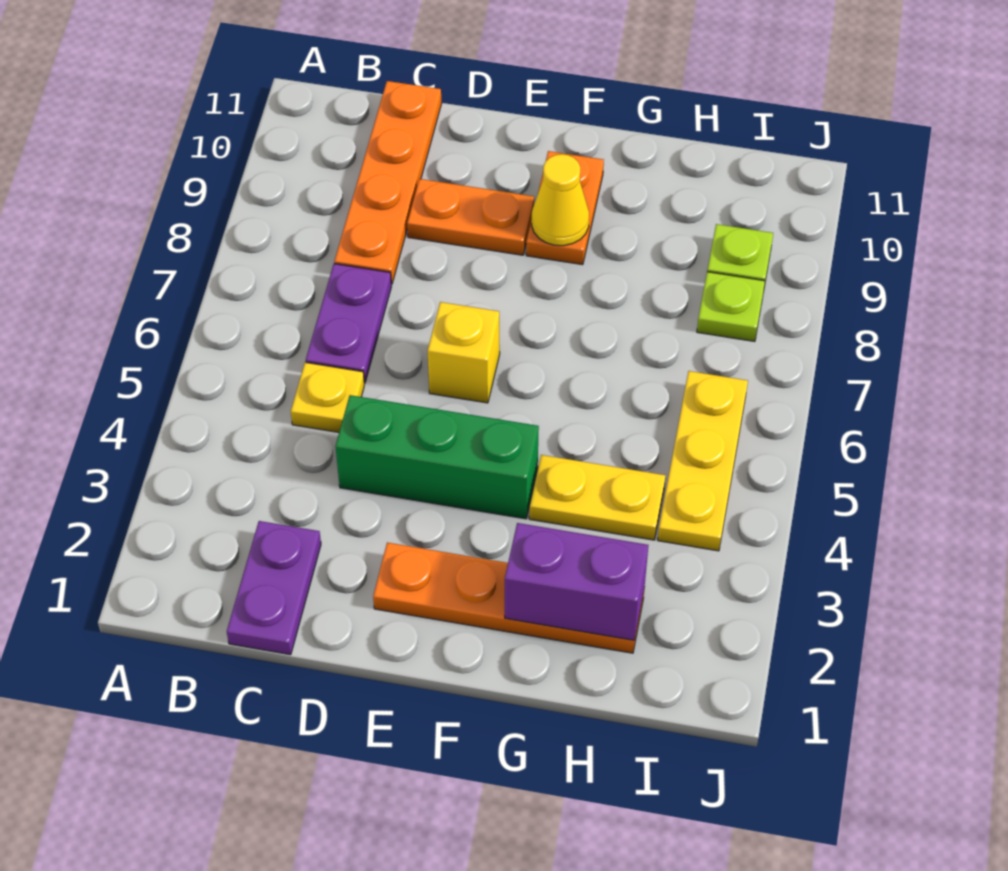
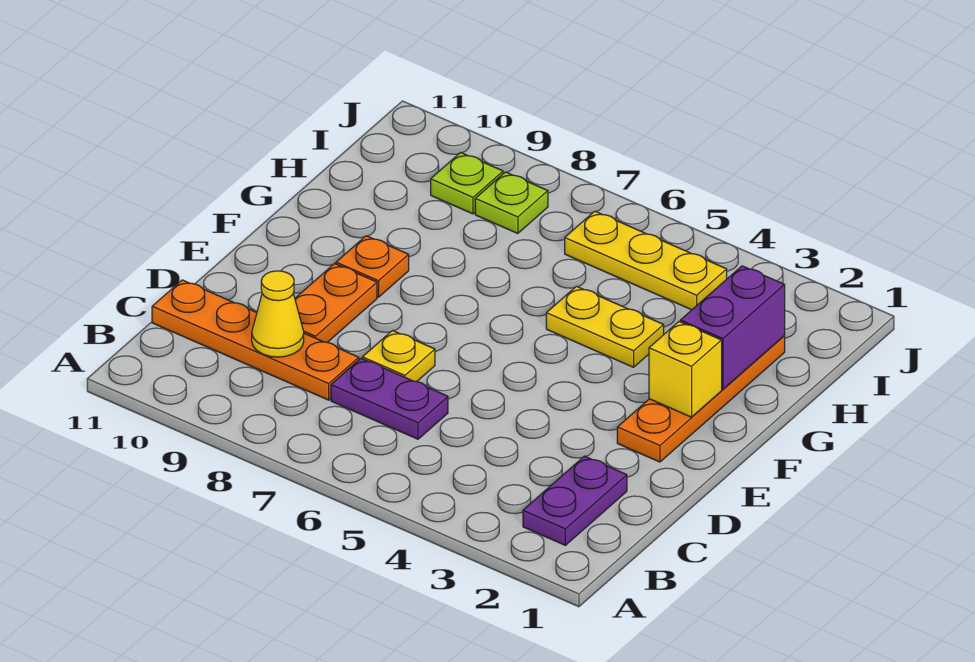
purple 1x2 plate [227,521,321,655] -> purple 1x2 plate turned to [523,456,627,545]
yellow 1x1 plate [291,362,364,432] -> yellow 1x1 plate moved to [362,331,435,381]
green 1x3 brick [335,395,539,519] -> none
yellow 1x1 brick [428,302,500,403] -> yellow 1x1 brick moved to [649,322,722,417]
orange 1x2 plate [526,151,604,265] -> orange 1x1 plate [336,236,409,297]
yellow 1x1 cone [532,154,589,246] -> yellow 1x1 cone moved to [252,271,304,357]
yellow 1x2 plate [529,455,666,540] -> yellow 1x2 plate turned to [546,286,664,367]

